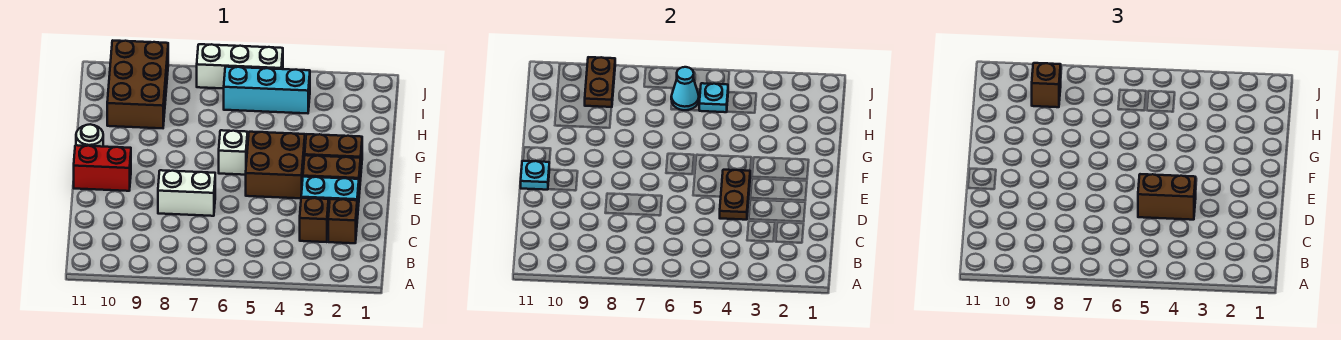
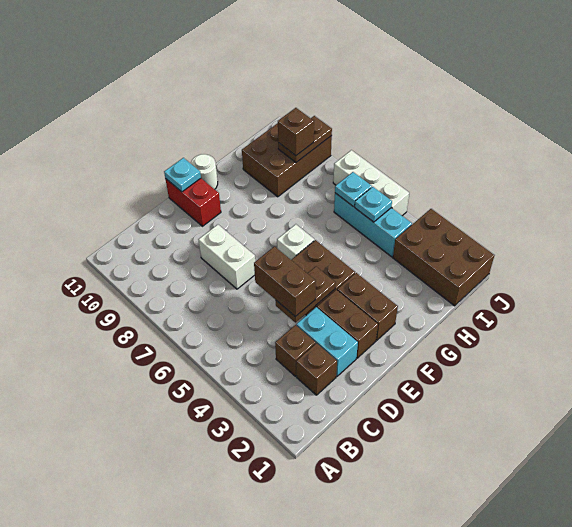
none -> brown 2x3 brick [393,209,494,306]
cyan 1x1 cone [671,67,699,110] -> cyan 1x1 plate [335,172,372,207]

